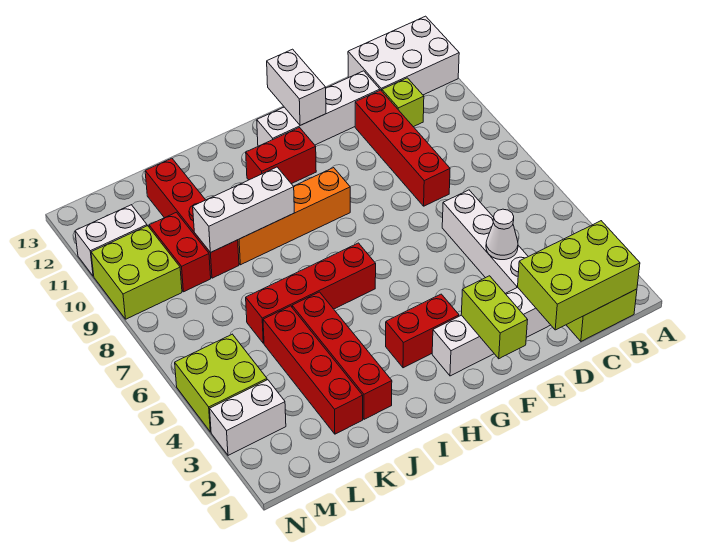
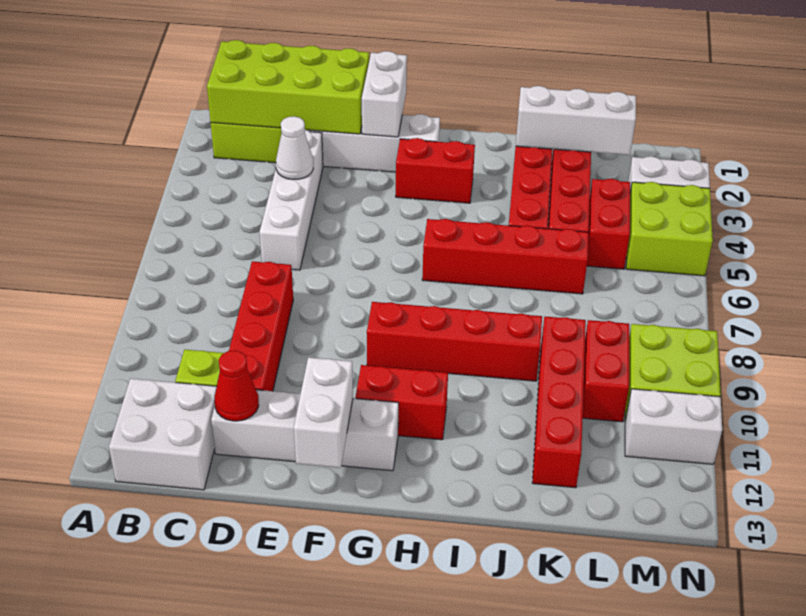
white 2x3 brick [348,16,459,95] -> white 2x2 brick [109,379,217,490]
lime 2x3 brick [518,221,640,330] -> lime 2x4 brick [207,40,369,134]
none -> red 1x1 cone [214,350,259,421]
lime 1x2 brick [461,276,527,359] -> white 1x2 brick [362,51,407,137]
orange 1x4 brick [238,168,350,265] -> red 1x4 brick [367,302,542,381]
white 1x3 brick [193,167,294,253] -> white 1x3 brick moved to [516,86,636,155]
none -> red 1x2 brick [587,179,630,269]

